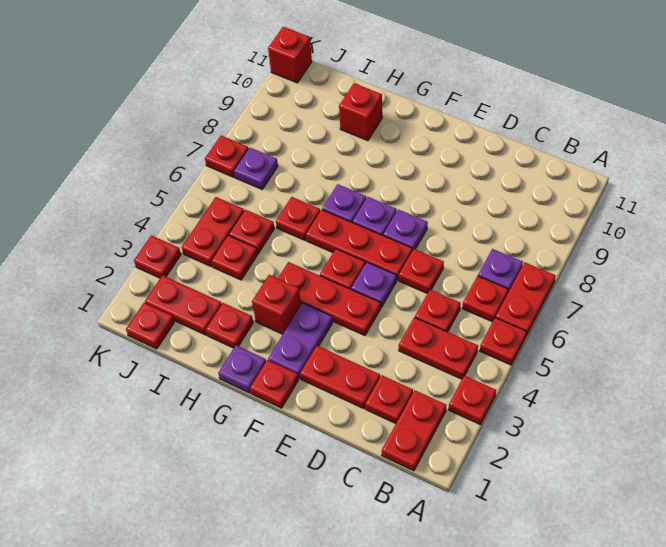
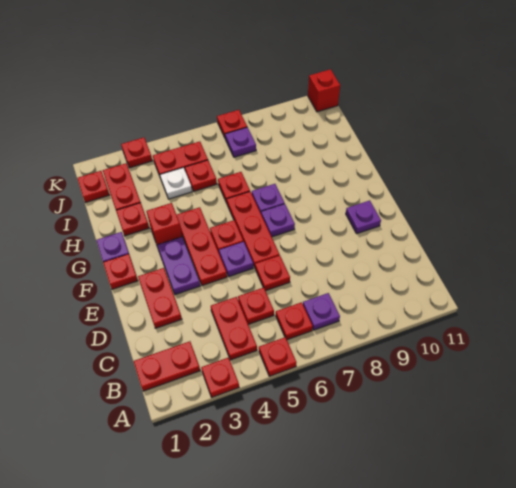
red 1x2 plate [496,263,556,336] -> none
red 1x1 plate [365,375,413,423] -> none
purple 1x1 plate [383,210,428,251] -> purple 1x1 plate moved to [346,200,381,233]
purple 1x2 plate [268,303,333,378] -> purple 1x2 plate turned to [157,237,200,295]
red 1x1 brick [339,83,382,141] -> none
red 1x1 plate [211,236,258,280] -> white 1x1 plate [160,167,192,199]

